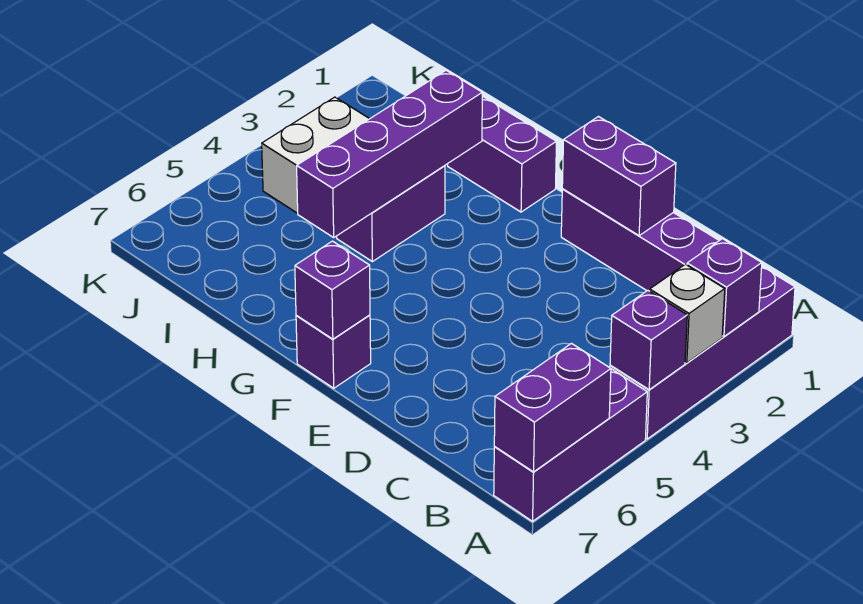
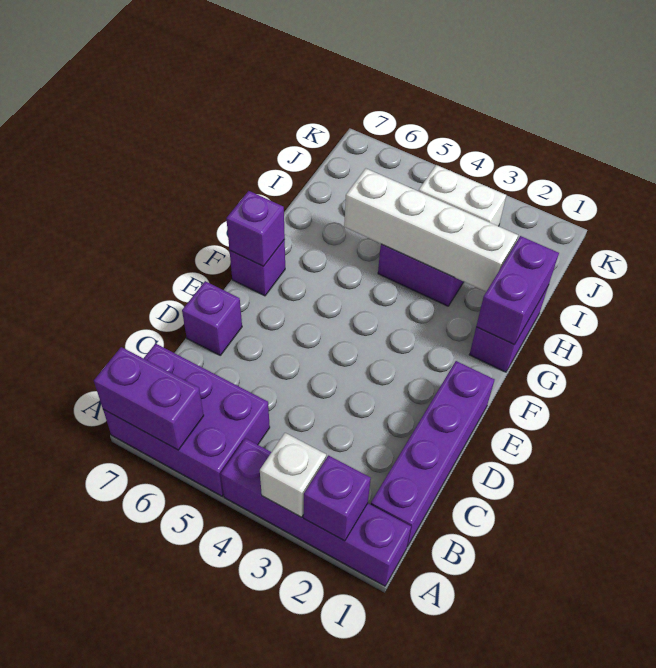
purple 1x1 brick [610,291,687,390] -> purple 1x1 brick moved to [182,281,242,355]
purple 1x3 brick [494,369,647,521] -> purple 2x3 brick [103,344,270,496]
purple 1x2 brick [562,117,676,236] -> purple 1x2 brick moved to [476,236,559,345]
purple 1x4 brick [297,70,482,237] -> white 1x4 brick [344,168,518,292]

